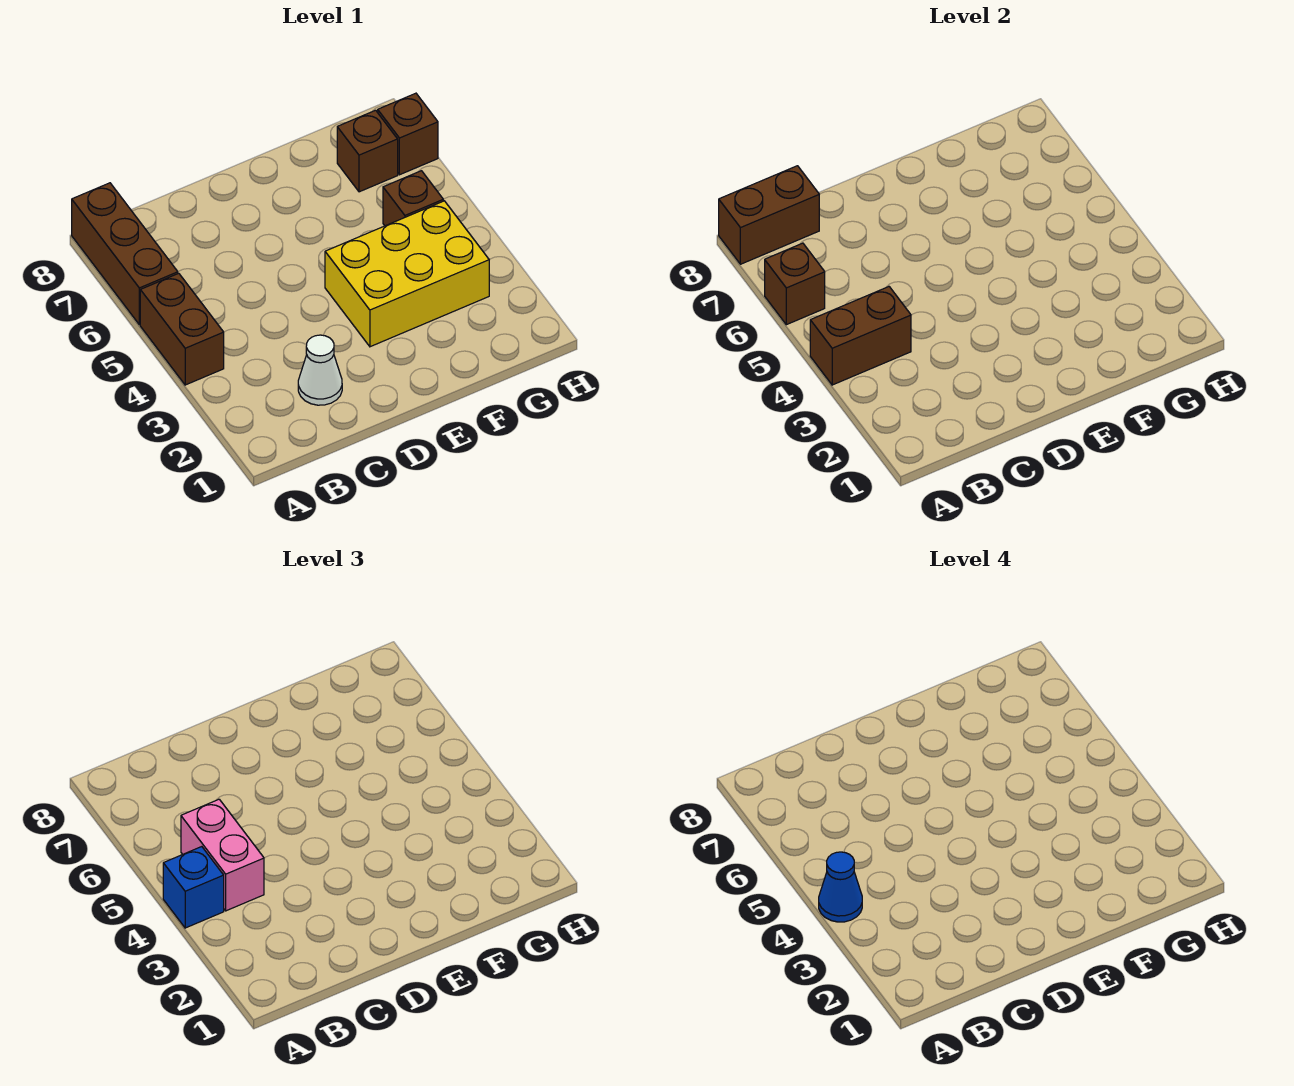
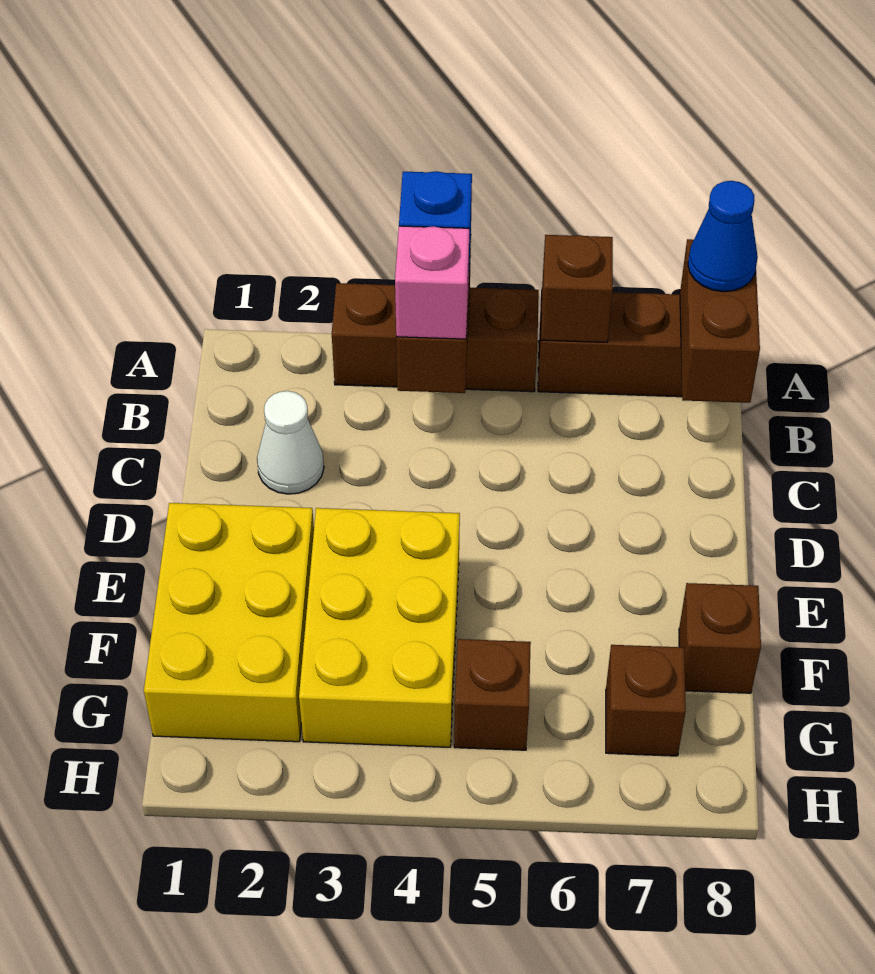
brown 1x2 brick [140,273,224,385] -> brown 1x3 brick [332,283,539,392]
blue 1x1 cone [819,852,862,922] -> blue 1x1 cone moved to [688,181,758,292]
pink 1x2 brick [181,799,264,911] -> pink 1x1 brick [395,226,469,339]
none -> yellow 2x3 brick [144,503,314,742]
brown 1x1 brick [378,93,438,175] -> brown 1x1 brick moved to [679,583,761,693]

